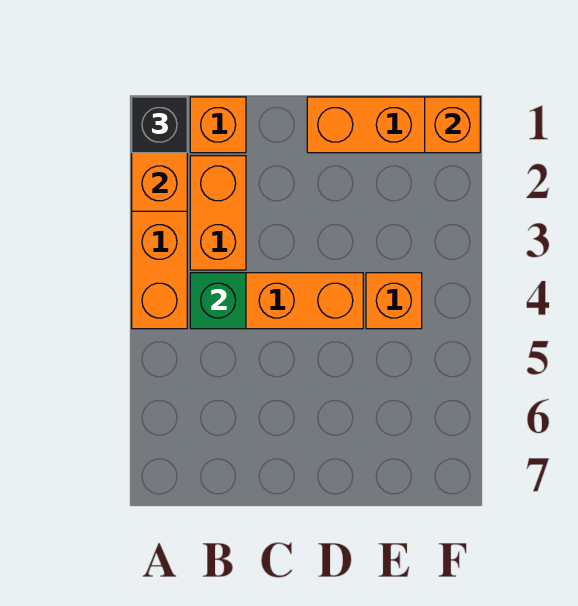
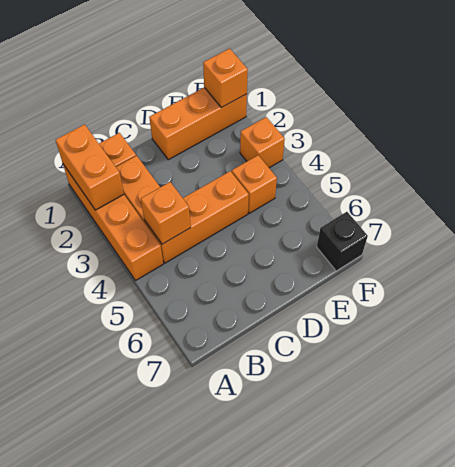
black 1x1 brick [132,97,187,153] -> black 1x1 brick moved to [317,212,368,271]
green 1x1 brick [190,273,246,329] -> orange 1x1 brick [141,182,191,244]
none -> orange 1x1 brick [240,117,285,168]

